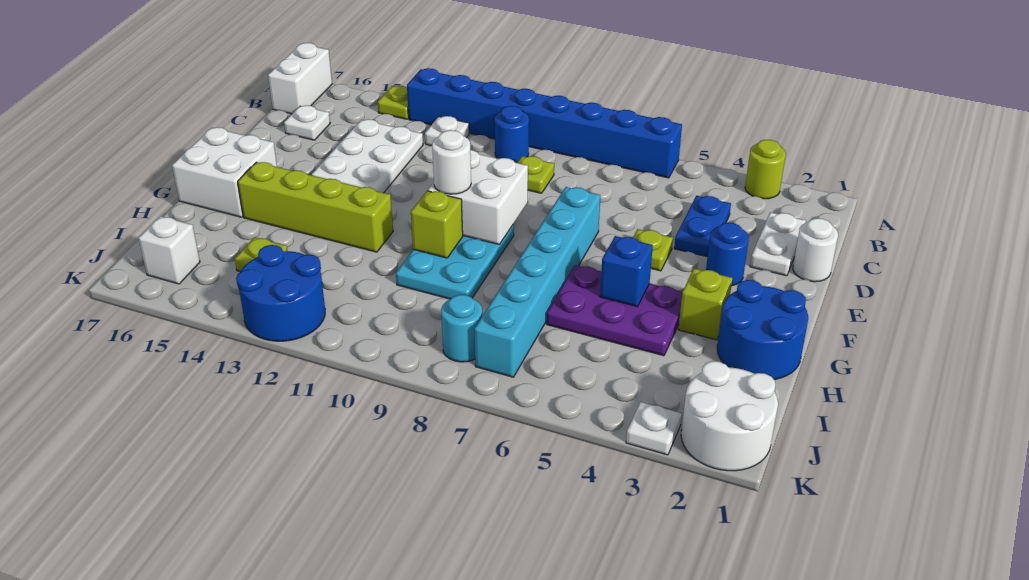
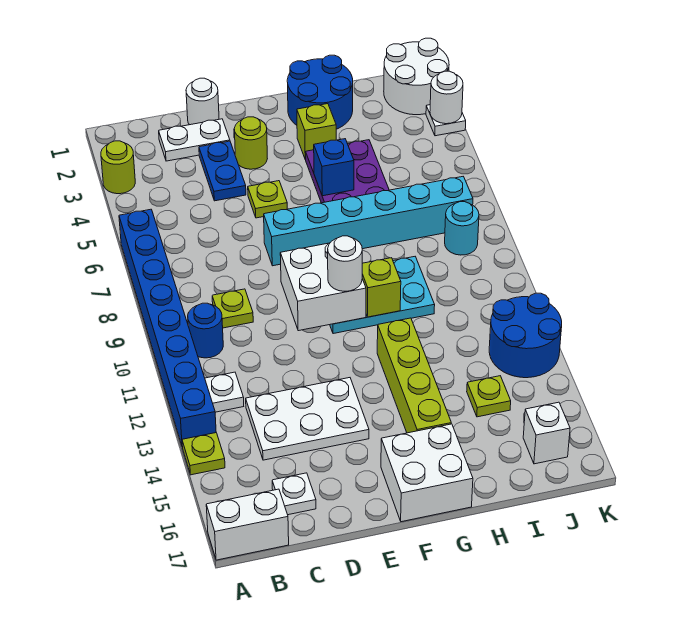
blue 1x2 plate [674,196,731,257] -> blue 1x2 plate turned to [199,141,246,201]
blue 1x1 round brick [706,223,749,286] -> lime 1x1 round brick [234,117,267,169]
none -> white 1x1 round brick [430,71,463,124]

